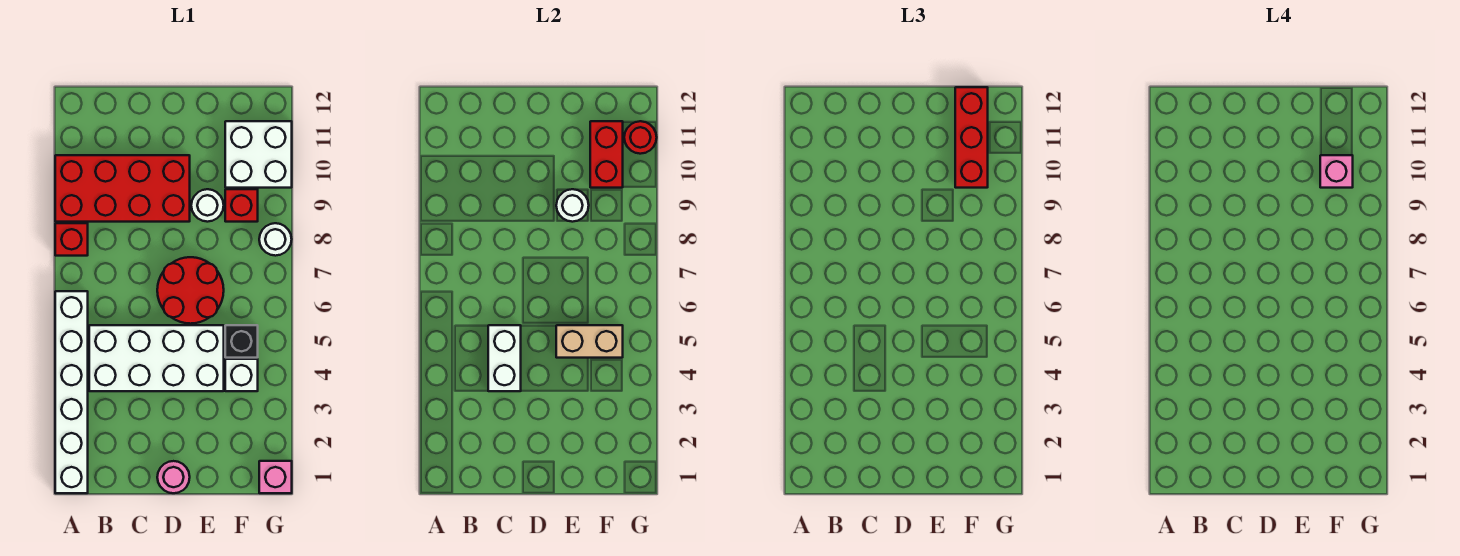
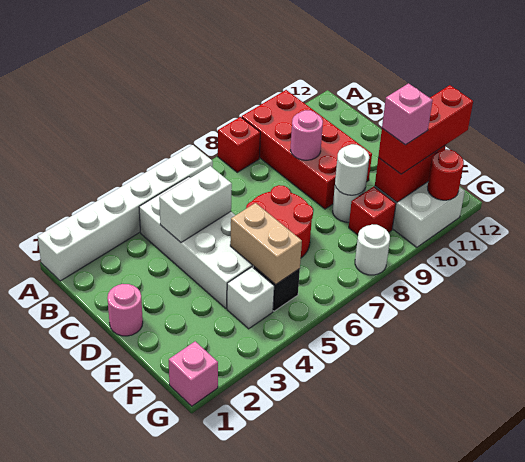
none -> pink 1x1 round brick [290,110,323,160]

